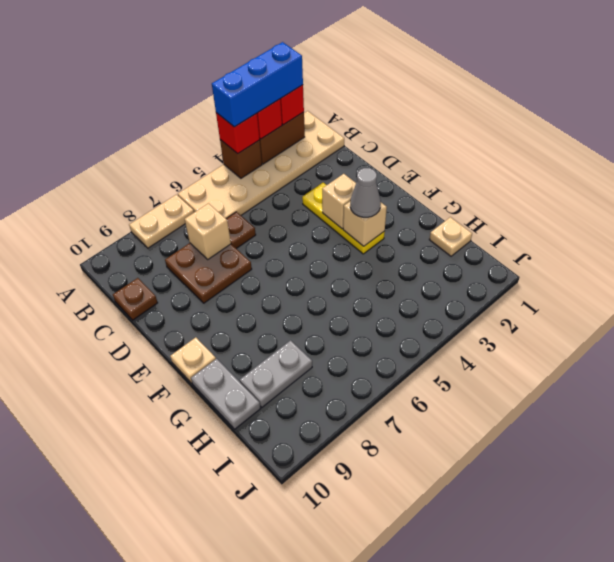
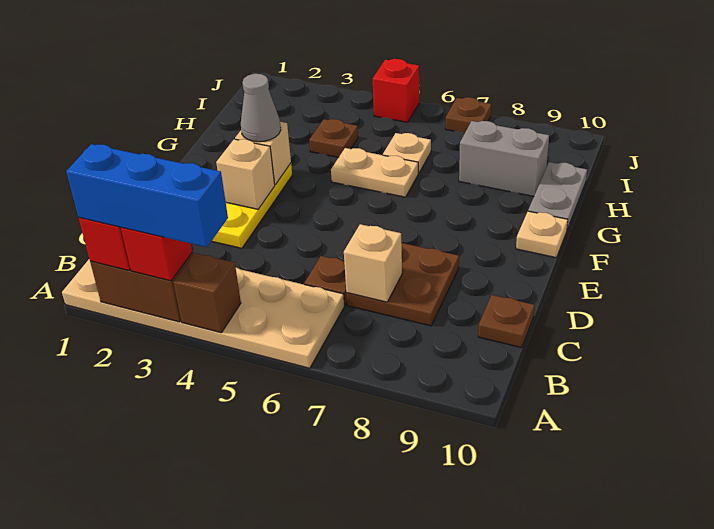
red 1x1 brick [216,113,260,154] -> red 1x1 brick moved to [373,59,419,122]
tan 1x2 plate [129,195,194,248] -> tan 1x2 plate moved to [331,148,418,197]
tan 1x1 plate [429,217,472,256] -> tan 1x1 plate moved to [383,133,431,173]
none -> brown 1x1 plate [309,119,358,157]
grey 1x2 plate [240,340,312,407] -> grey 1x2 brick [459,121,549,197]
none -> brown 1x1 plate [445,97,491,133]

